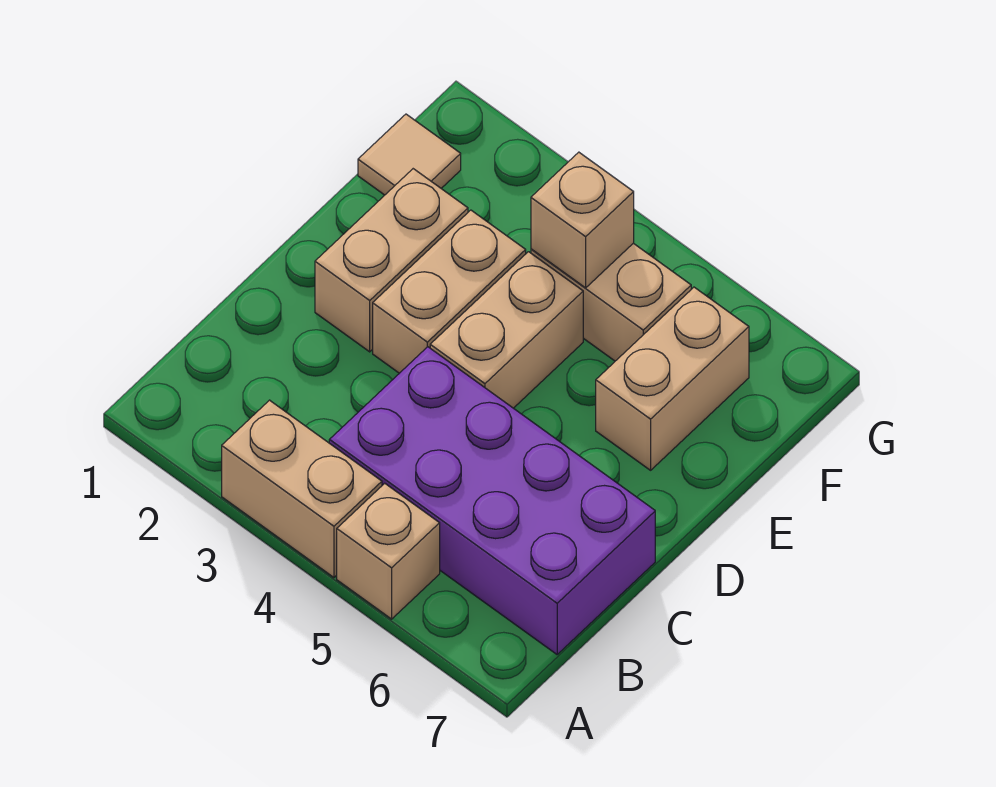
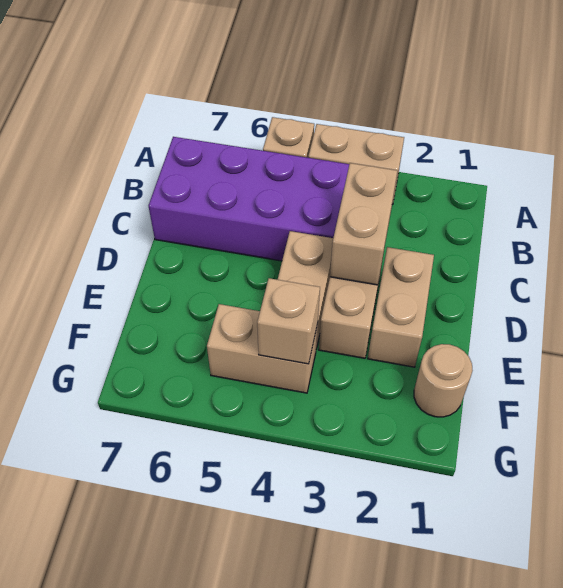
tan 1x2 brick [596,287,749,470] -> tan 1x2 brick moved to [330,163,397,285]
tan 1x1 tile [358,114,461,195] -> tan 1x1 round brick [414,344,473,417]

